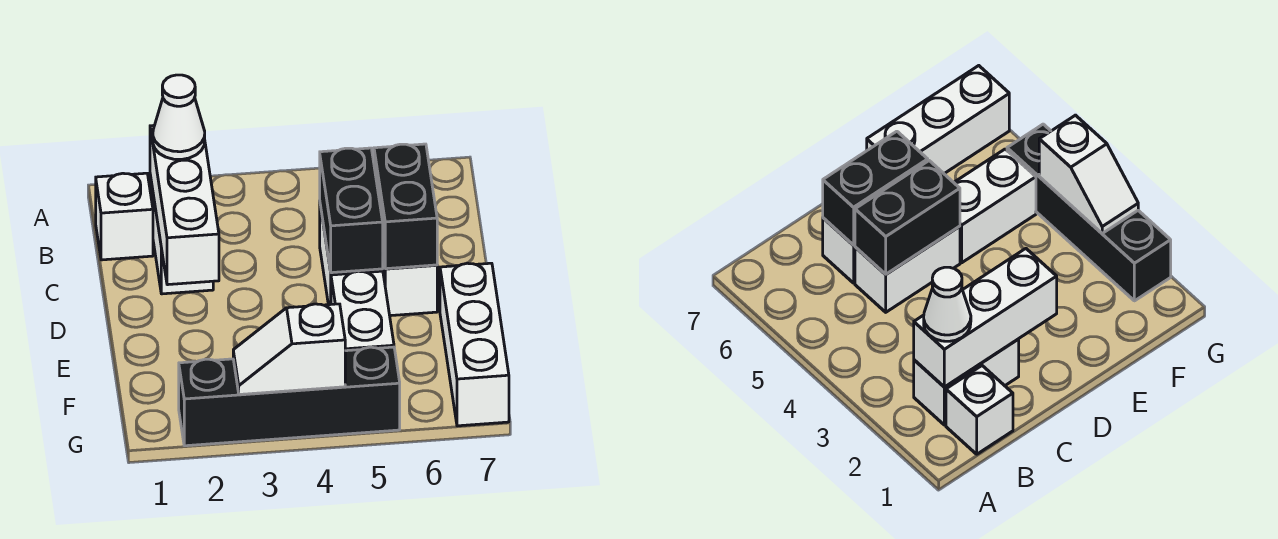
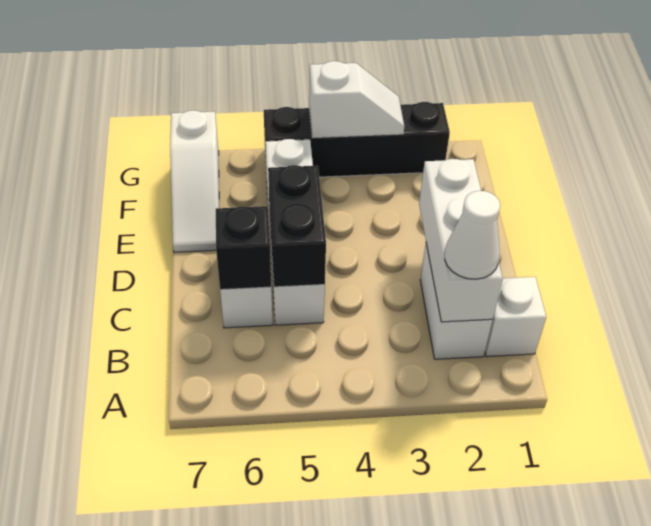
black 1x2 brick [374,144,437,269] -> black 1x1 brick [216,206,271,290]
white 1x3 brick [440,263,509,426] -> white 1x3 slope [170,110,219,252]

